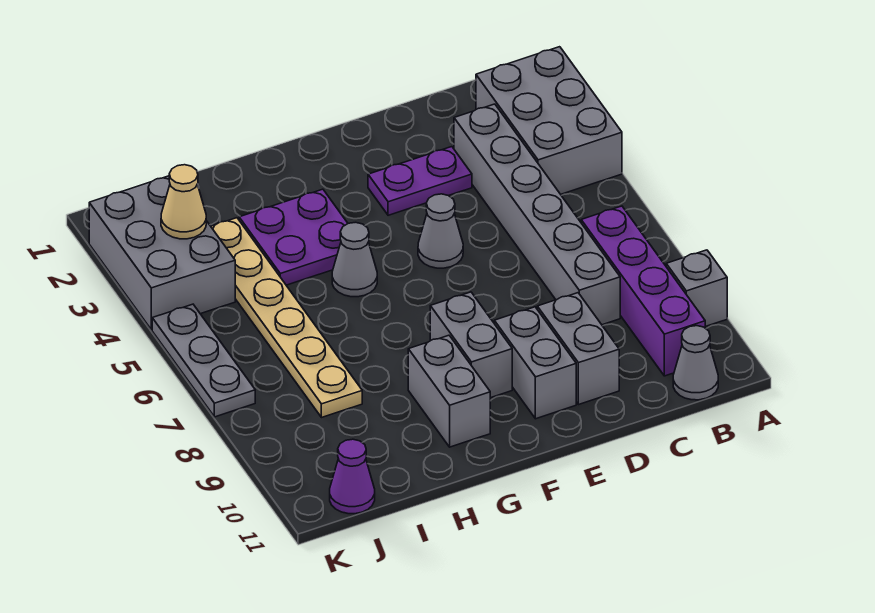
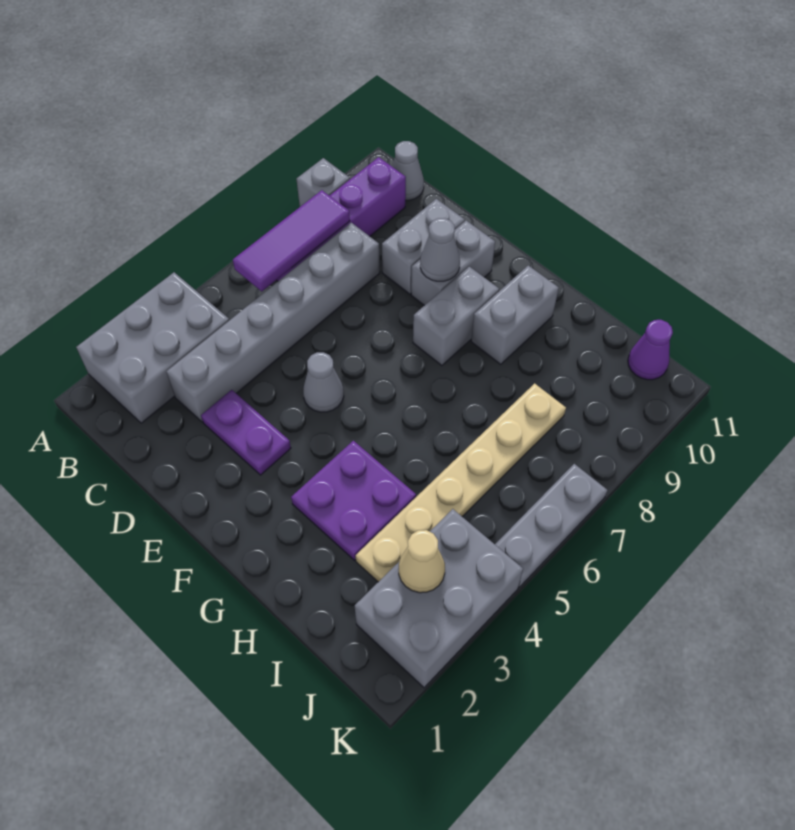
none -> purple 1x3 tile [233,190,350,291]
grey 1x1 cone [332,222,377,297] -> grey 1x1 cone moved to [420,218,460,281]

